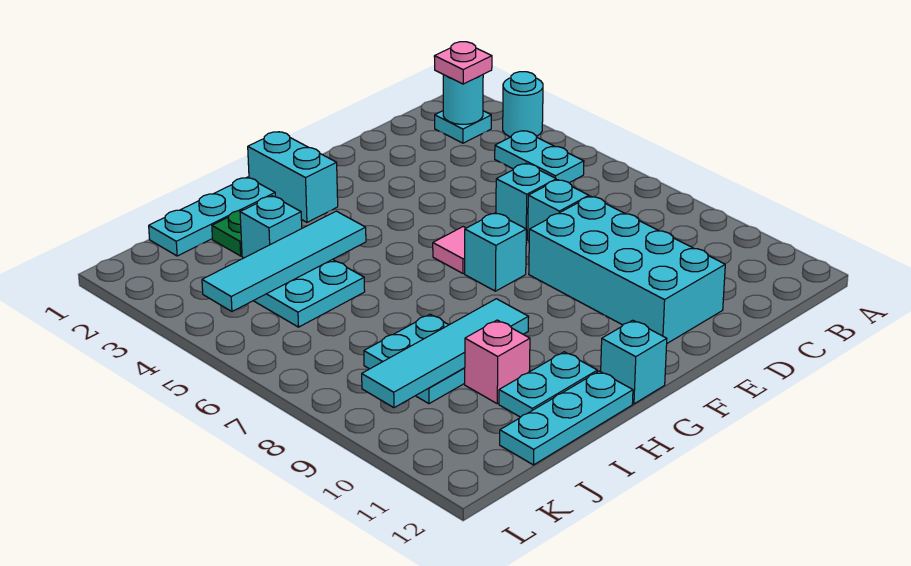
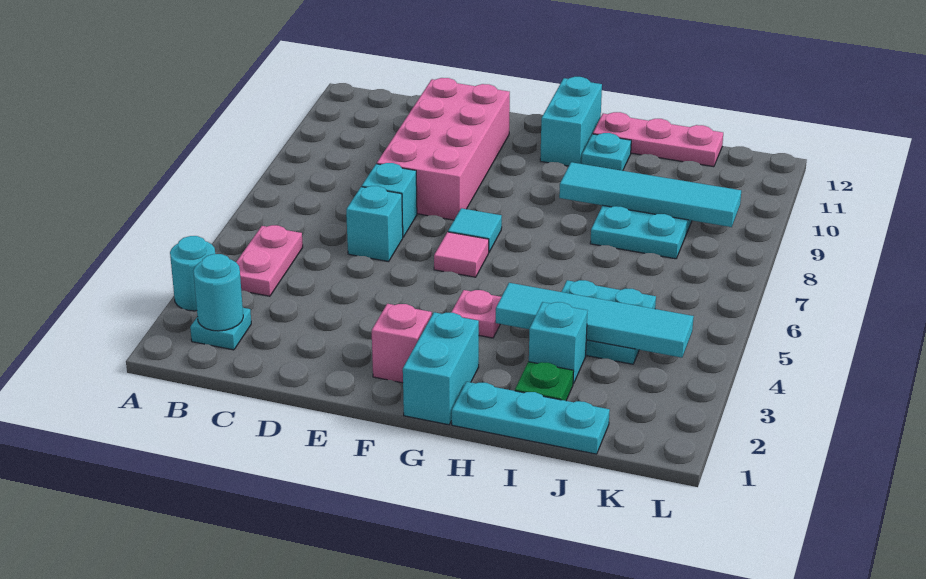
pink 1x1 plate [434,42,492,84] -> pink 1x1 plate moved to [451,290,501,338]
cyan 1x2 plate [495,131,584,183] -> pink 1x2 plate [236,225,303,296]
cyan 2x4 brick [529,196,725,343] -> pink 2x4 brick [377,78,510,220]
cyan 1x1 brick [465,213,526,291] -> cyan 1x1 tile [448,208,502,252]
cyan 1x1 brick [601,320,667,404] -> cyan 1x2 brick [540,77,602,166]
cyan 1x2 plate [499,352,597,417] -> cyan 1x1 plate [582,133,631,171]
cyan 1x3 plate [500,371,633,465] -> pink 1x3 plate [593,112,723,167]
pink 1x1 brick [465,320,530,404] -> pink 1x1 brick moved to [372,304,432,383]

